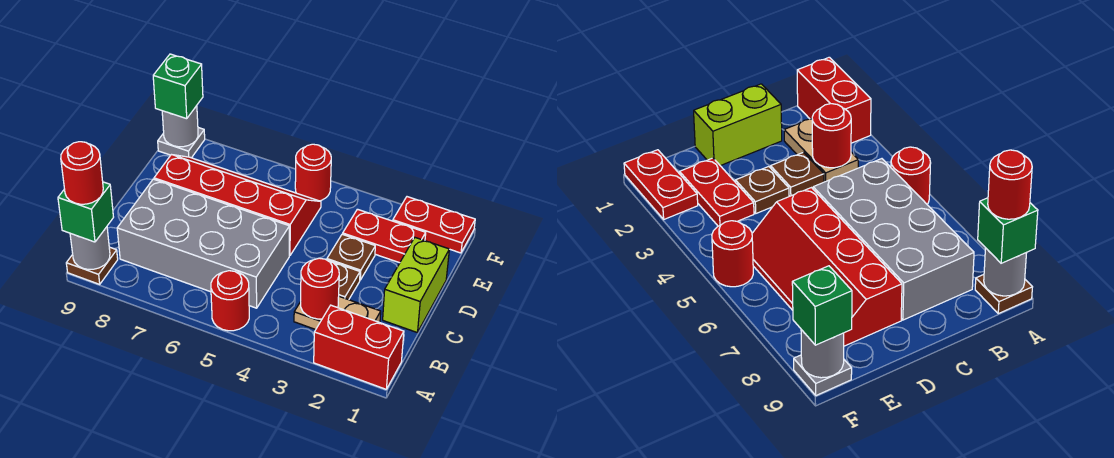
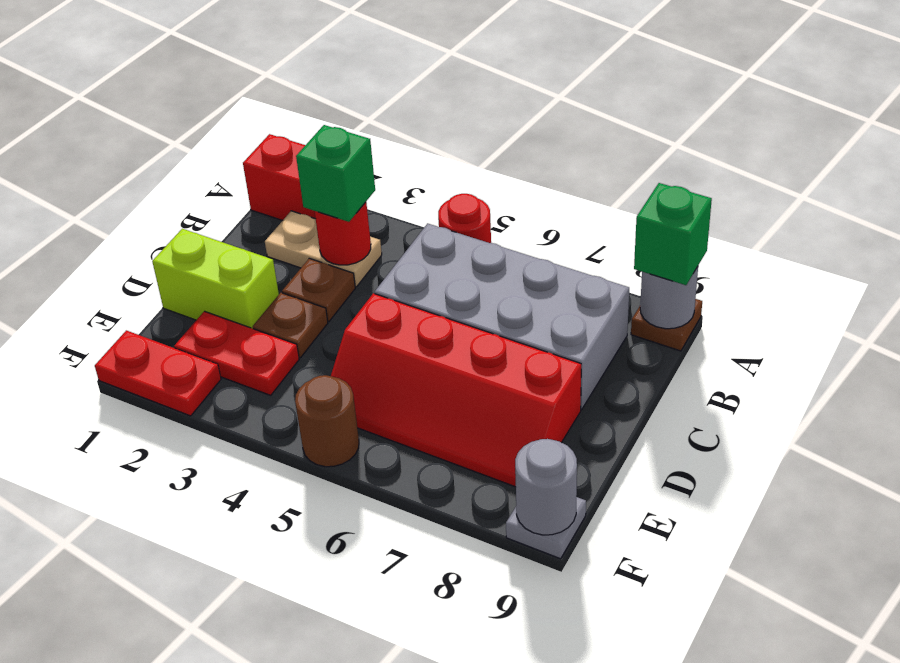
red 1x1 round brick [61,142,103,204] -> none
lime 1x2 brick [383,238,449,333] -> lime 1x2 brick turned to [152,229,279,329]
red 1x1 round brick [295,144,331,201] -> brown 1x1 round brick [295,375,359,467]
green 1x1 brick [153,54,203,119] -> green 1x1 brick moved to [296,125,375,222]

